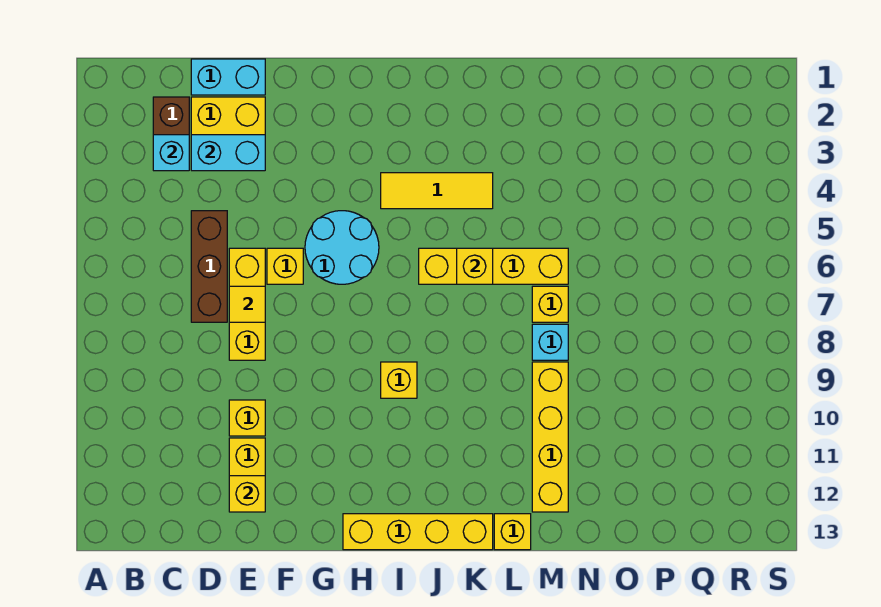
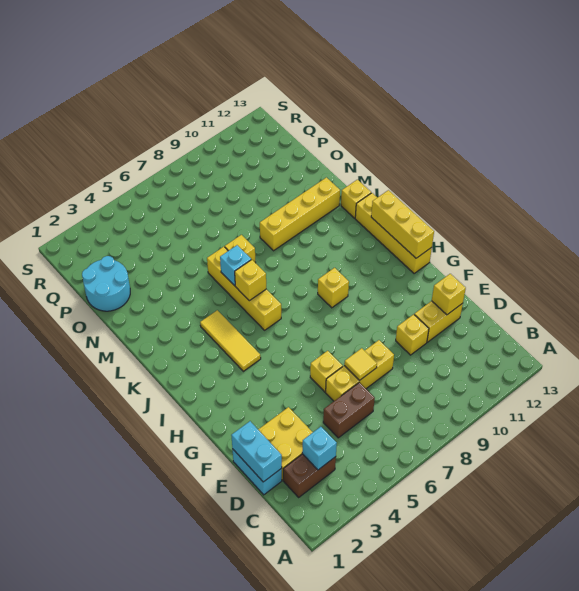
cyan 1x2 brick [191,135,265,171] -> cyan 1x2 brick moved to [231,421,282,482]
brown 1x3 brick [191,211,227,322] -> brown 1x2 brick [323,382,375,438]
cyan 2x2 round brick [305,211,379,284] -> cyan 2x2 round brick moved to [82,256,130,311]
none -> yellow 1x3 brick [371,190,434,258]
cyan 1x1 brick [532,324,568,360] -> cyan 1x1 brick moved to [220,245,251,286]

